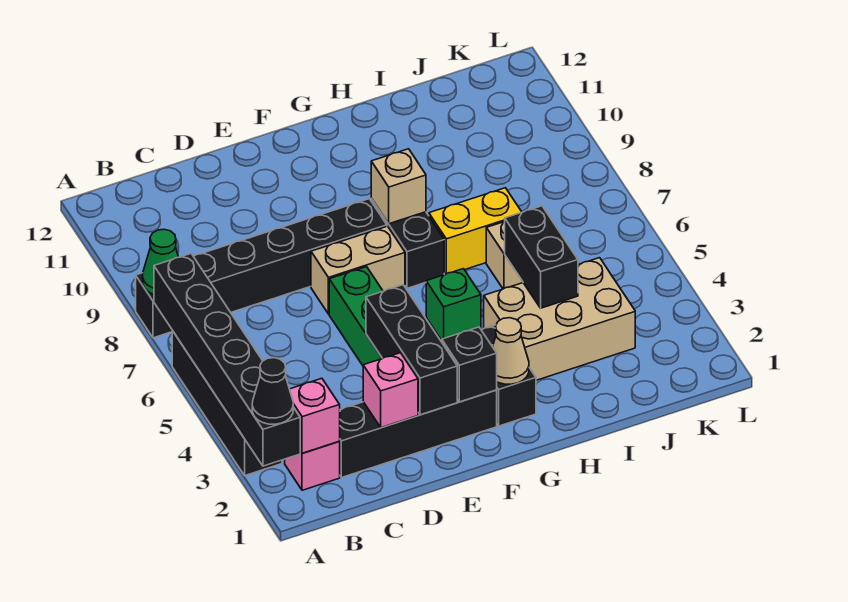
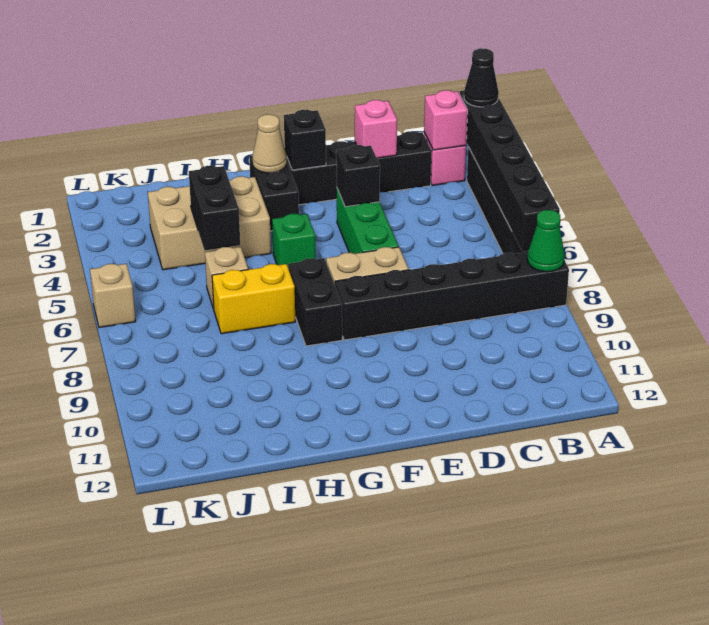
black 1x3 brick [366,285,457,415] -> black 1x1 brick [336,145,380,207]
tan 1x1 brick [371,149,426,224] -> tan 1x1 brick moved to [90,264,136,327]

